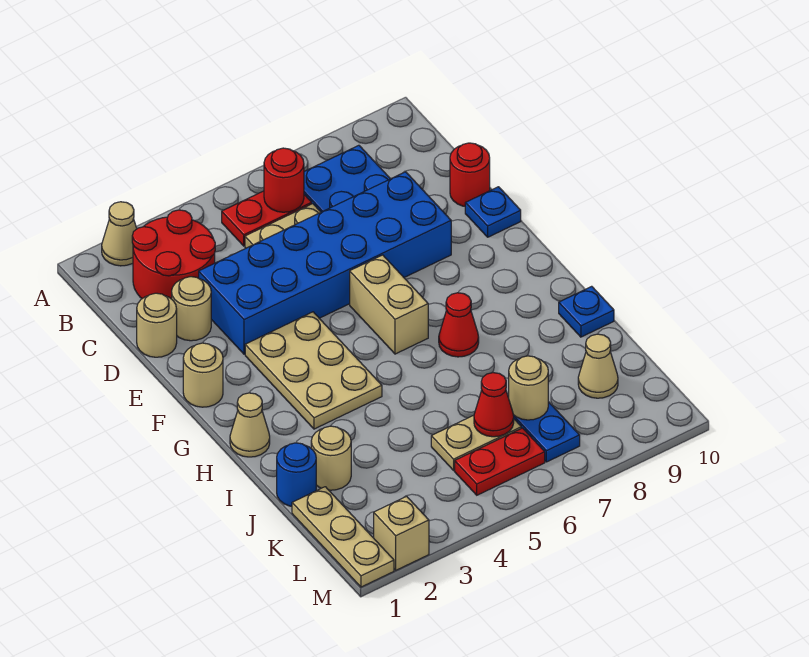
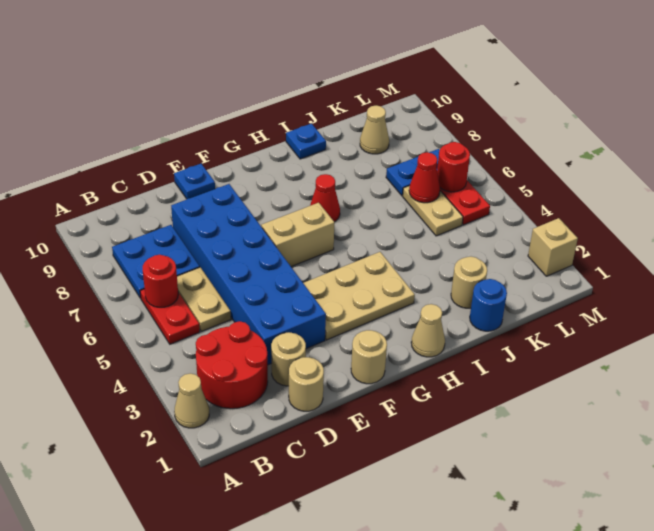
red 1x1 round brick [450,143,490,206] -> red 1x1 round brick moved to [437,142,470,192]
tan 1x3 plate [292,487,394,587] -> none
tan 1x1 round brick [509,356,548,420] -> none

